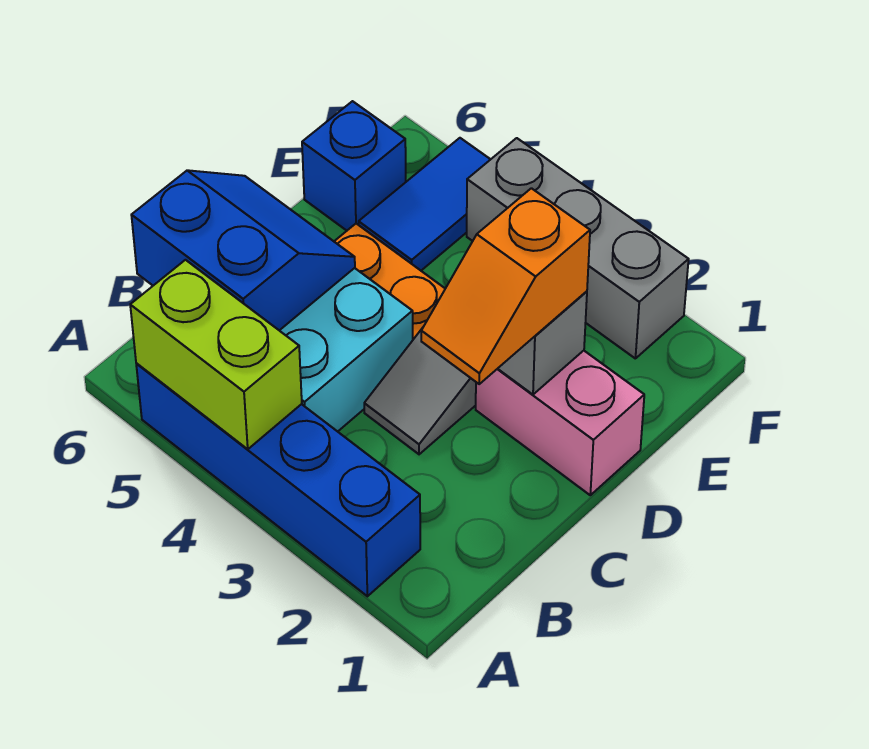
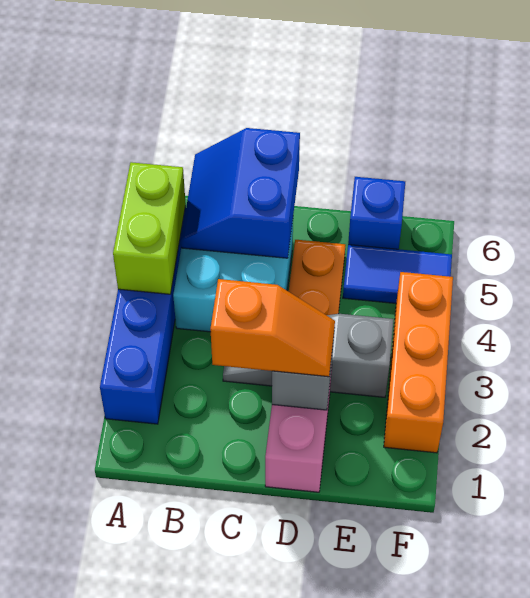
blue 2x2 slope [131,170,355,330] -> blue 2x2 slope turned to [181,128,300,258]
orange 1x2 slope [421,188,590,384] -> orange 1x2 slope turned to [210,279,335,377]
grey 1x3 brick [467,138,689,358] -> orange 1x3 brick [384,272,453,453]

